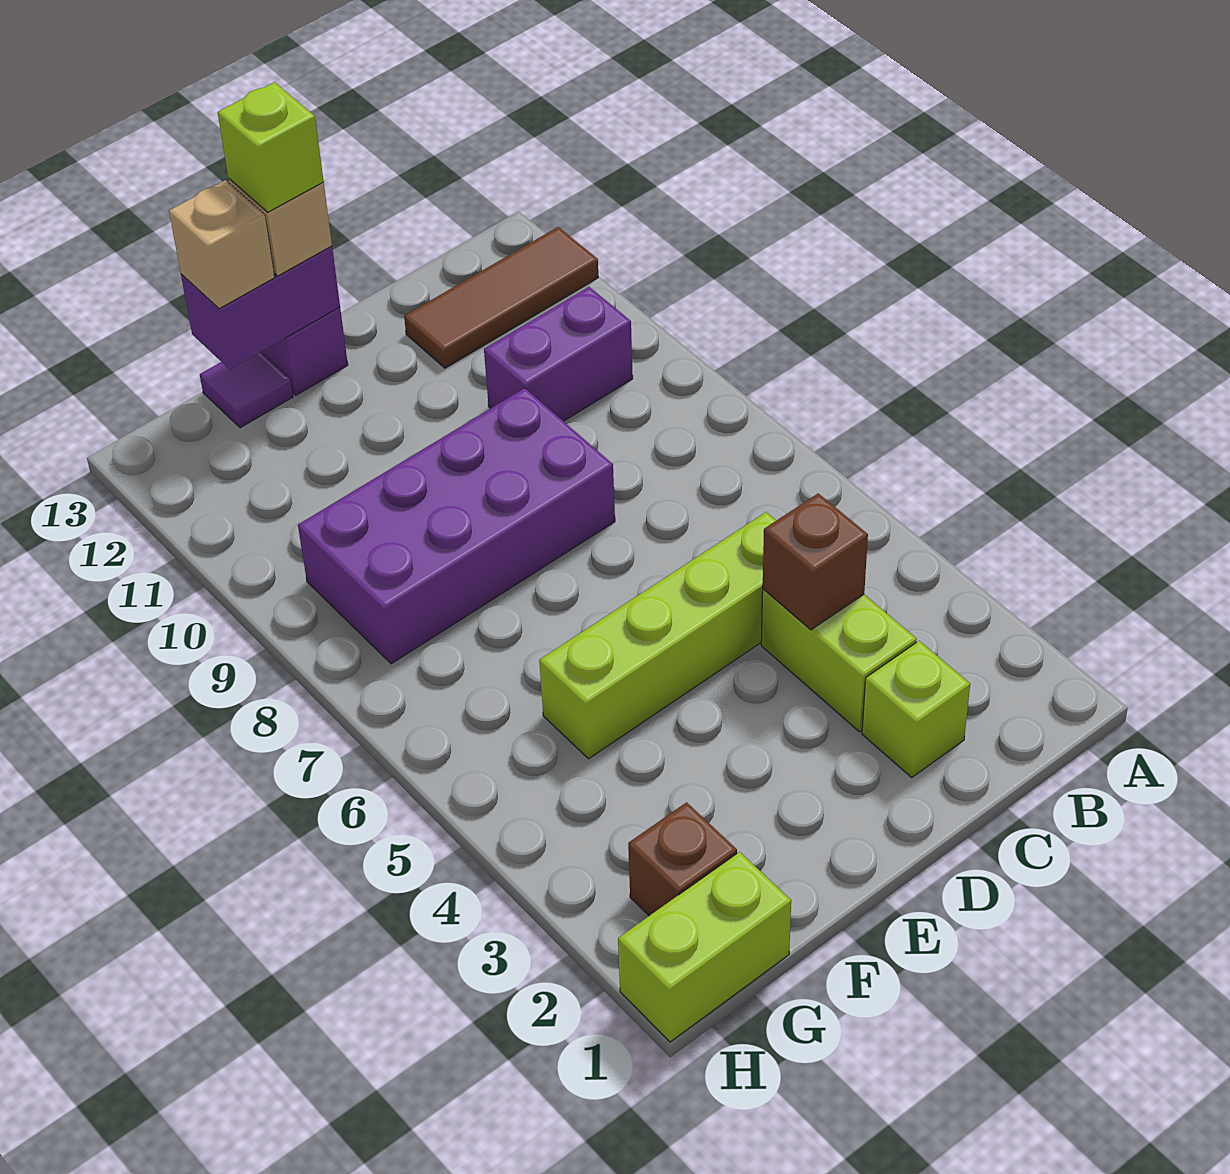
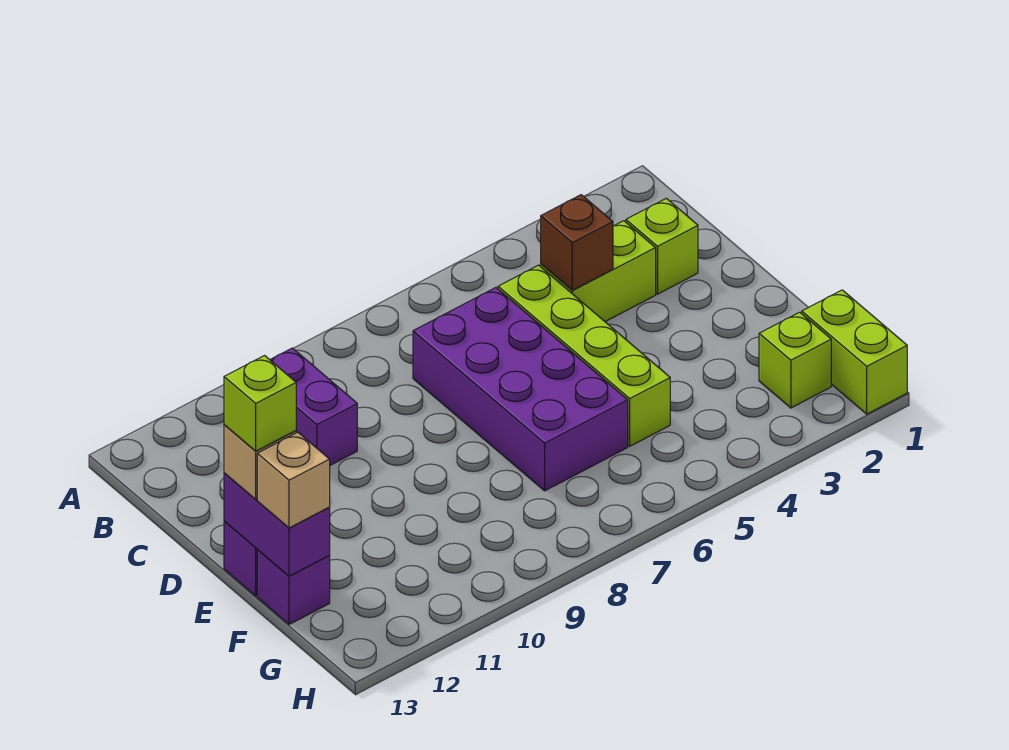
brown 1x3 tile [404,227,598,368] -> none
purple 2x4 brick [298,388,615,664] -> purple 2x4 brick moved to [413,288,628,491]
purple 1x1 tile [200,352,293,428] -> purple 1x1 brick [257,550,330,624]
brown 1x1 brick [628,802,737,916] -> lime 1x1 brick [759,312,831,408]

